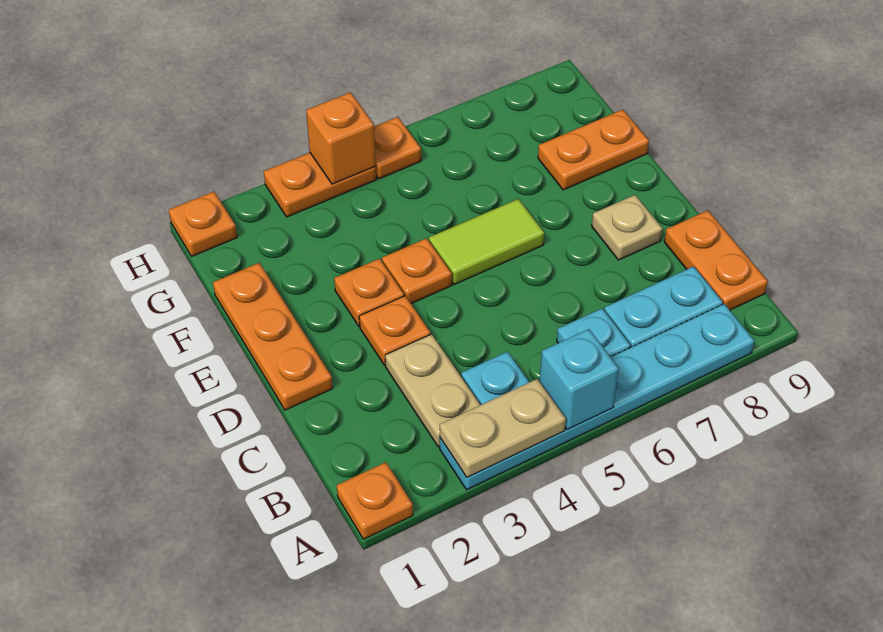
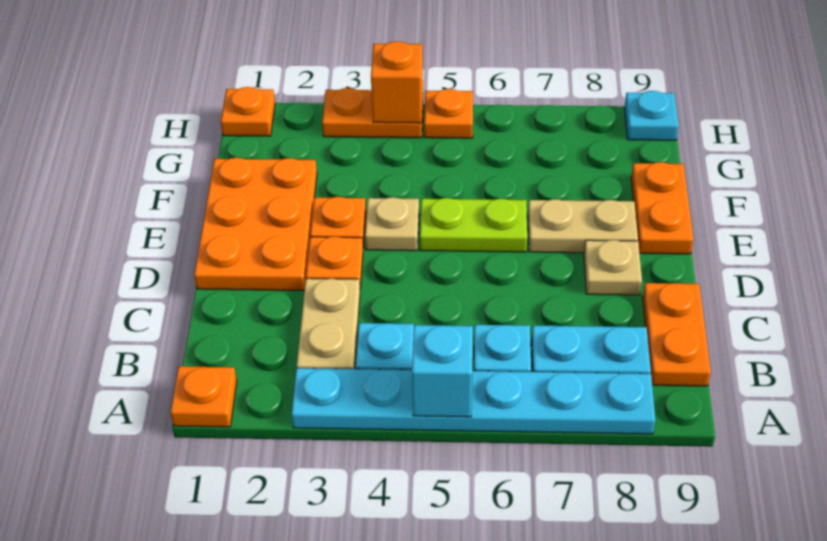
tan 1x2 plate [440,379,566,477] -> tan 1x2 plate moved to [528,199,638,253]
orange 1x3 plate [213,263,333,410] -> orange 2x3 plate [194,158,317,291]
orange 1x1 plate [382,238,452,303] -> tan 1x1 plate [365,197,419,251]
lime 1x2 tile [429,199,544,285] -> lime 1x2 plate [420,198,527,252]
orange 1x2 plate [538,110,649,190] -> orange 1x2 plate turned to [631,162,693,254]
none -> cyan 1x1 plate [624,91,679,140]

